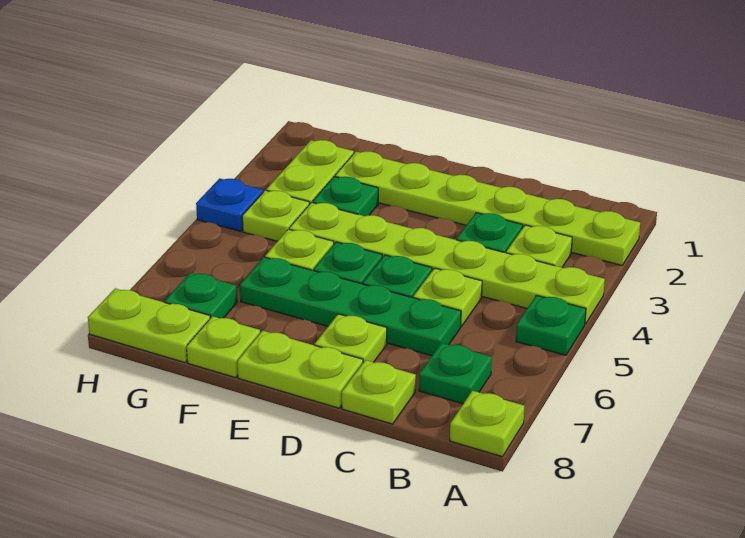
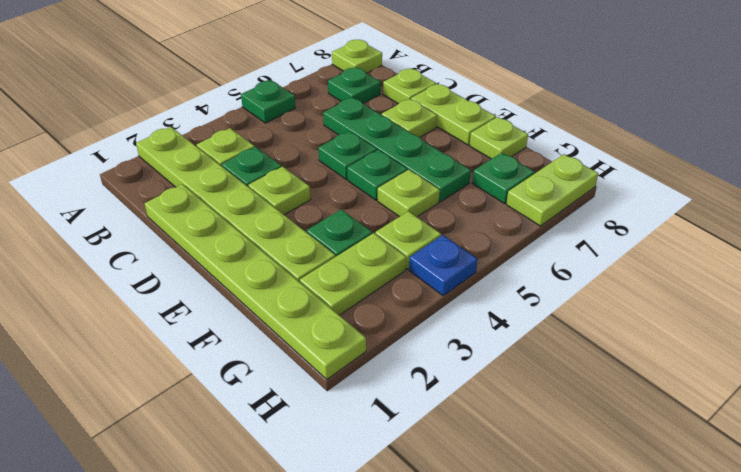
lime 1x6 plate [289,202,605,324] -> lime 1x6 plate moved to [145,184,366,379]
lime 1x1 plate [413,268,482,327] -> lime 1x1 plate moved to [248,167,311,215]
lime 1x2 plate [88,288,210,363] -> lime 1x2 plate turned to [506,154,598,226]

